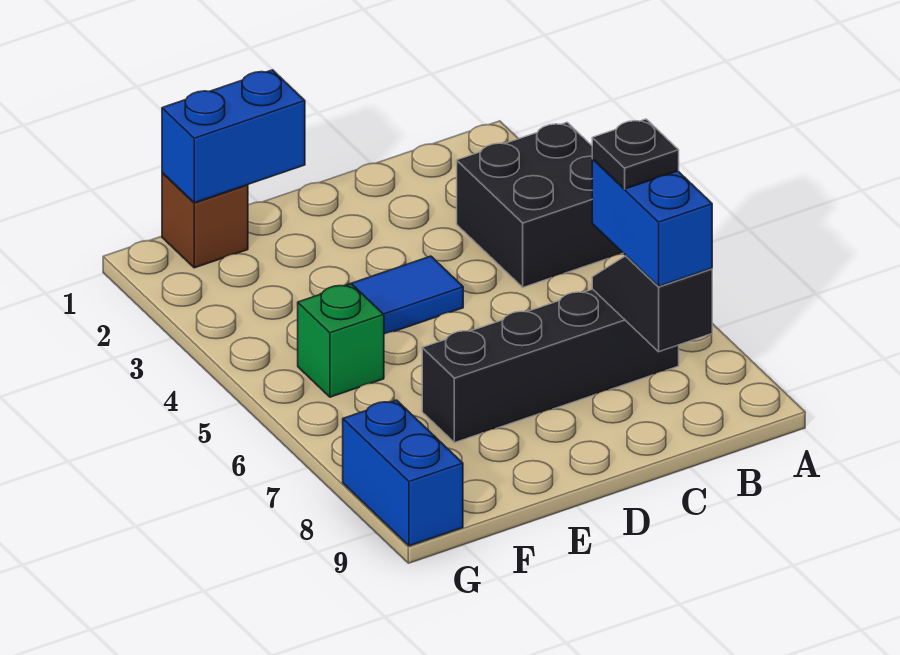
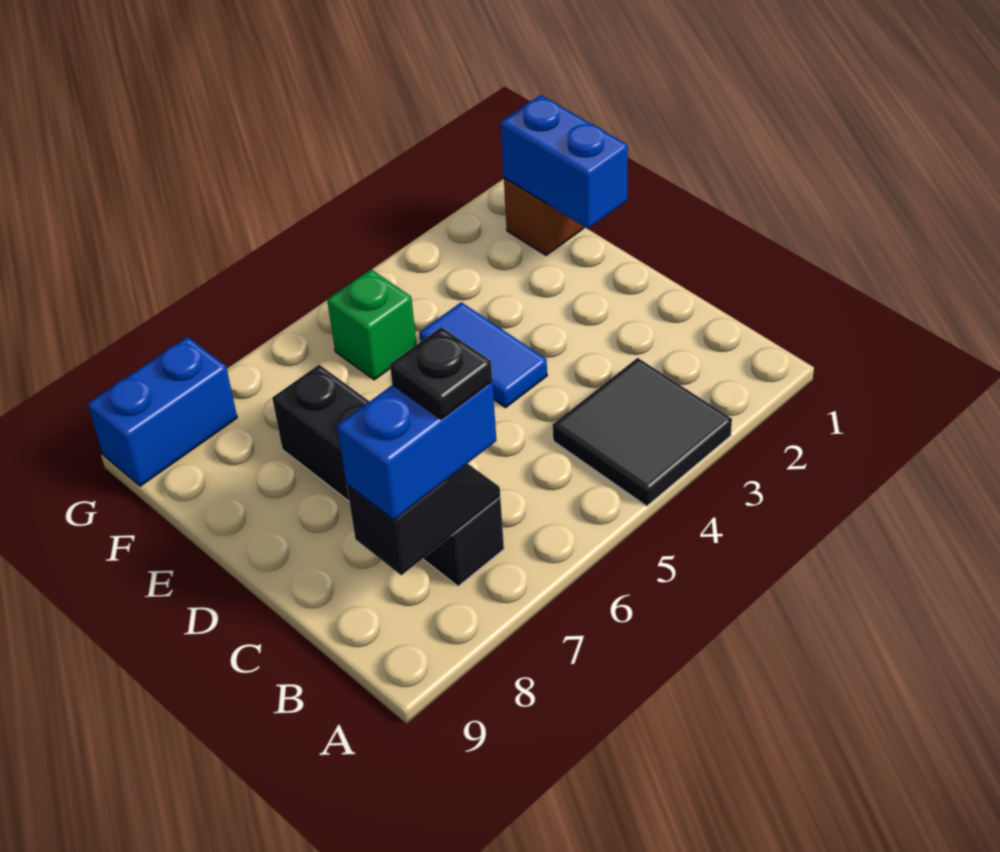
black 2x2 brick [457,122,623,287] -> black 2x2 tile [553,358,732,506]

